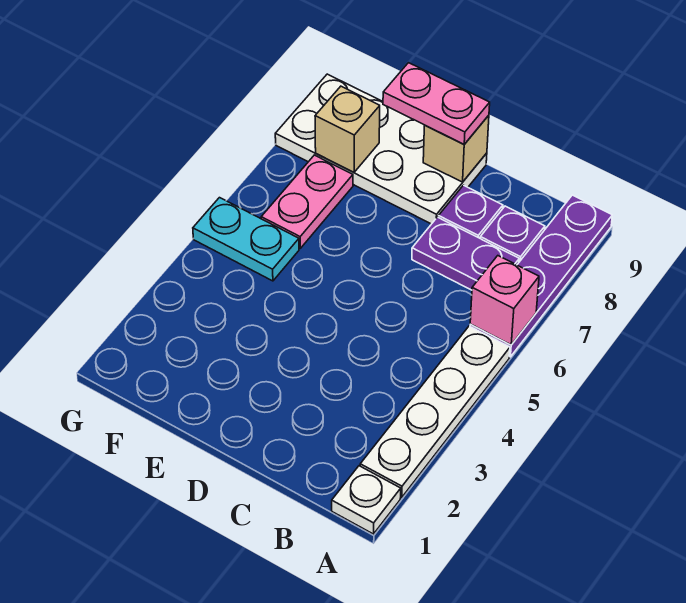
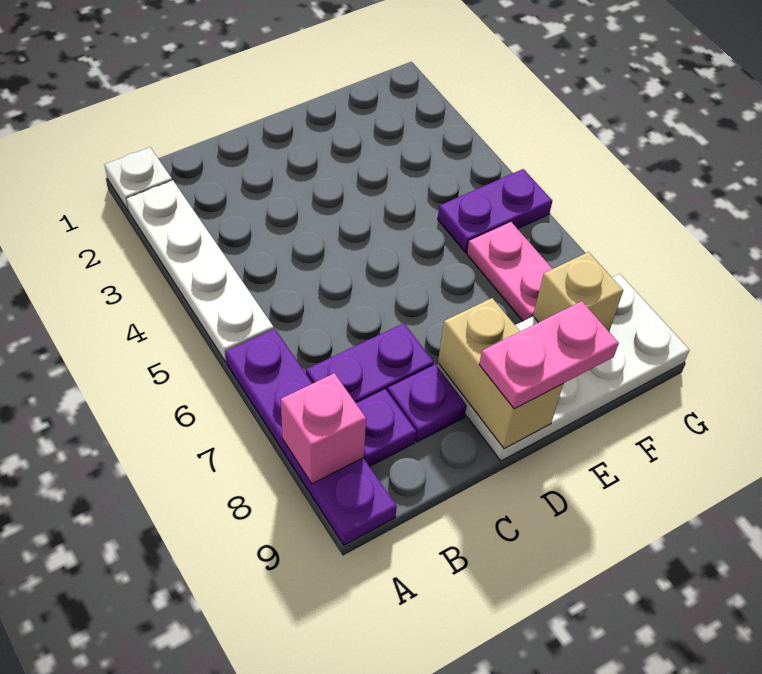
pink 1x1 brick [470,256,539,345] -> pink 1x1 brick moved to [281,373,366,484]
tan 1x1 brick [423,115,489,182] -> tan 1x2 brick [438,298,563,449]
cyan 1x2 plate [193,198,299,281] -> purple 1x2 plate [438,169,552,252]

